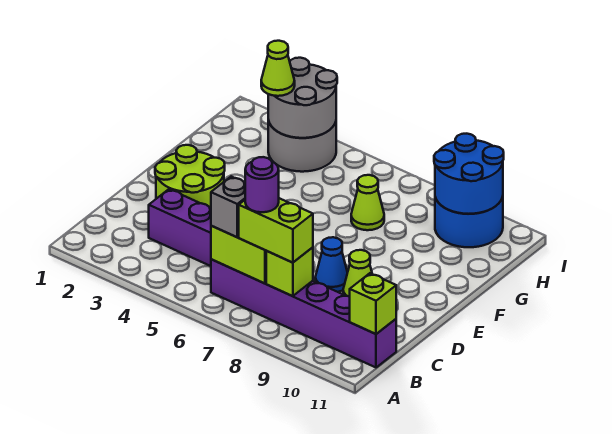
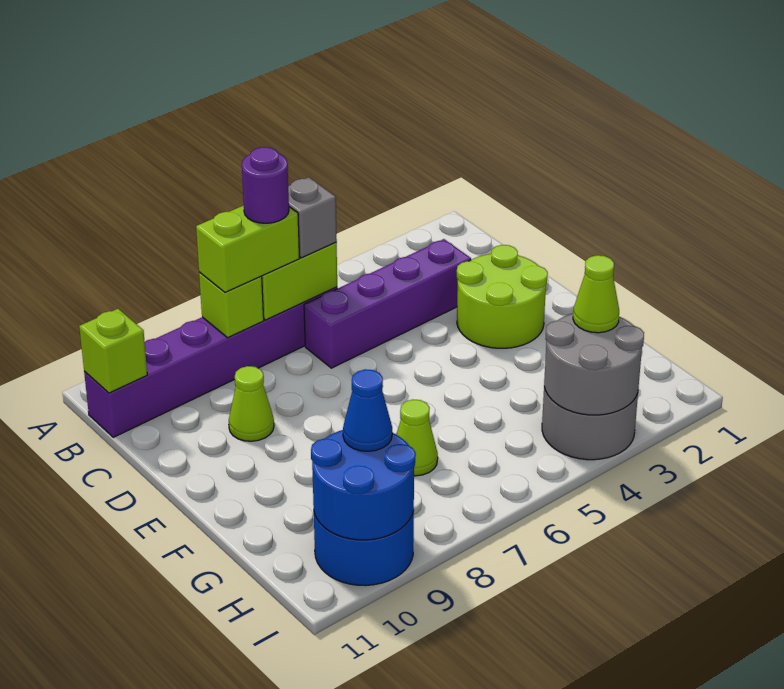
blue 1x1 cone [315,237,348,292] -> blue 1x1 cone moved to [343,369,392,451]

